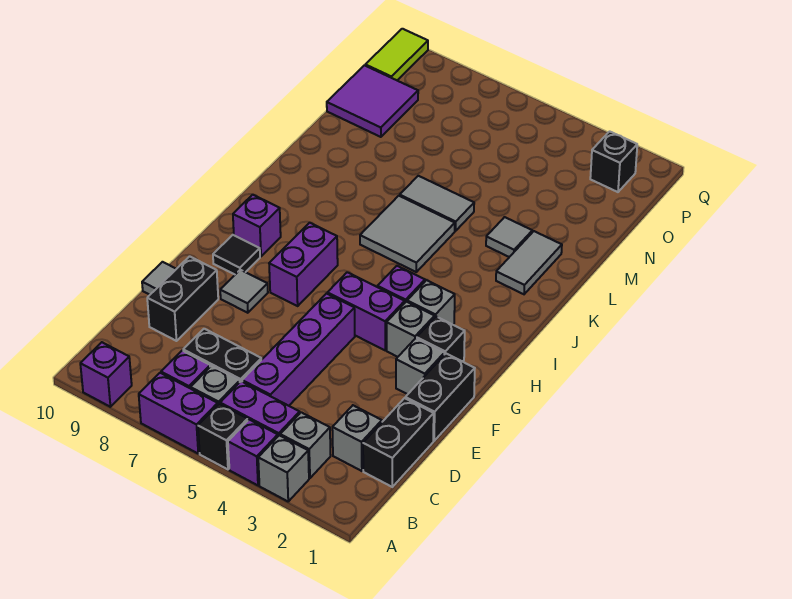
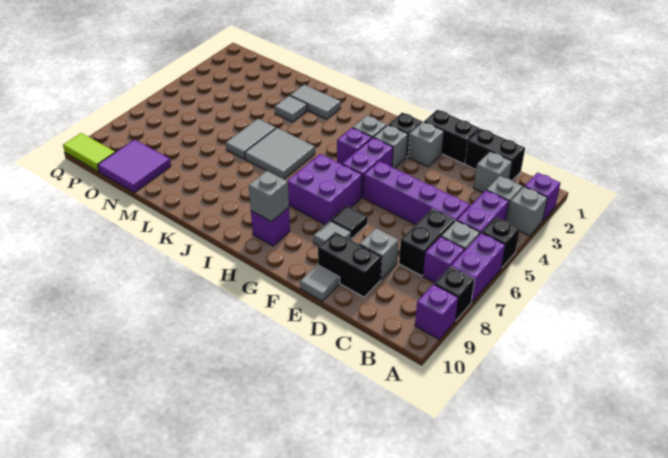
purple 1x1 brick [228,420,278,485] -> purple 1x1 brick moved to [525,173,561,220]
none -> grey 1x1 brick [359,228,399,280]
purple 1x2 brick [269,223,338,306] -> purple 2x2 brick [287,154,362,225]
black 1x1 tile [213,235,260,274] -> black 1x1 tile moved to [331,206,368,238]
none -> grey 1x1 brick [249,171,289,222]
black 1x1 brick [590,131,637,192] -> black 1x1 brick moved to [434,267,475,321]

